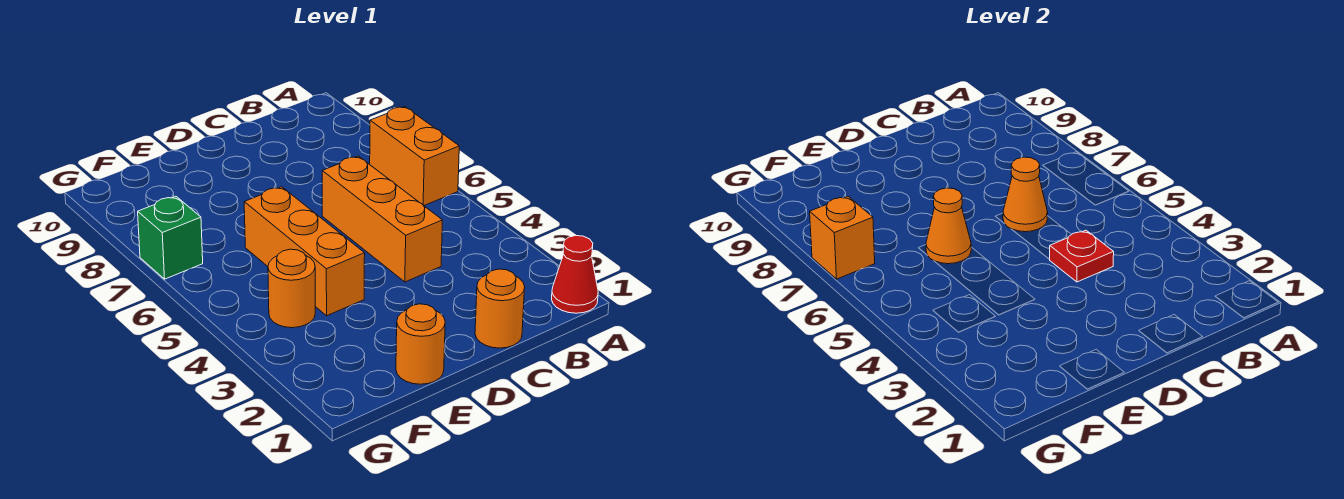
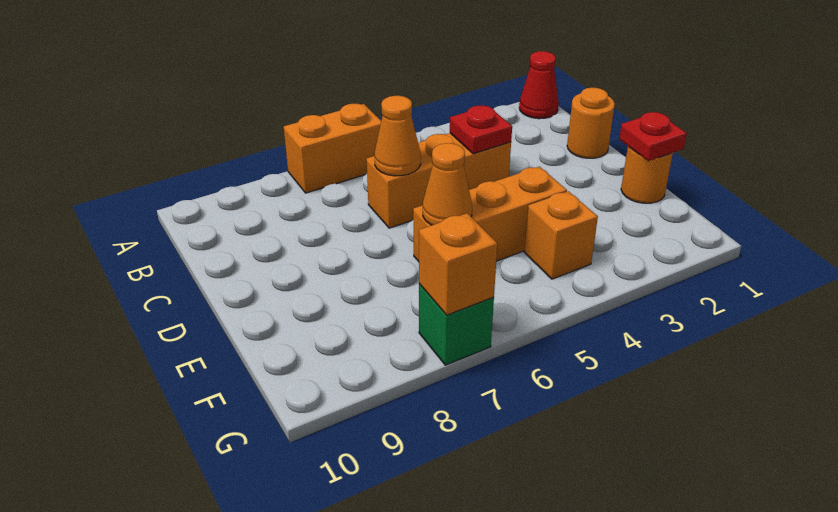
none -> red 1x1 plate [619,112,687,161]
orange 1x1 round brick [268,249,315,328] -> orange 1x1 brick [524,191,598,279]

